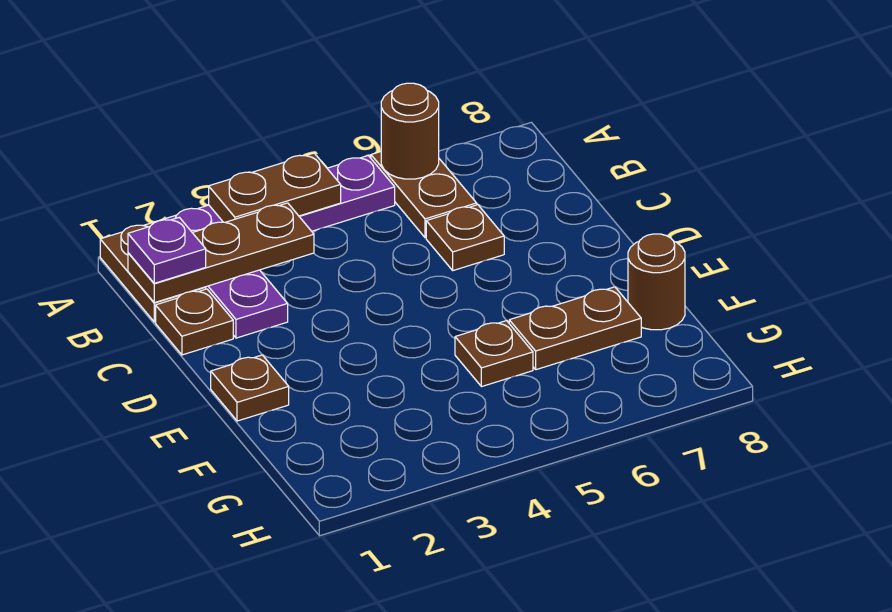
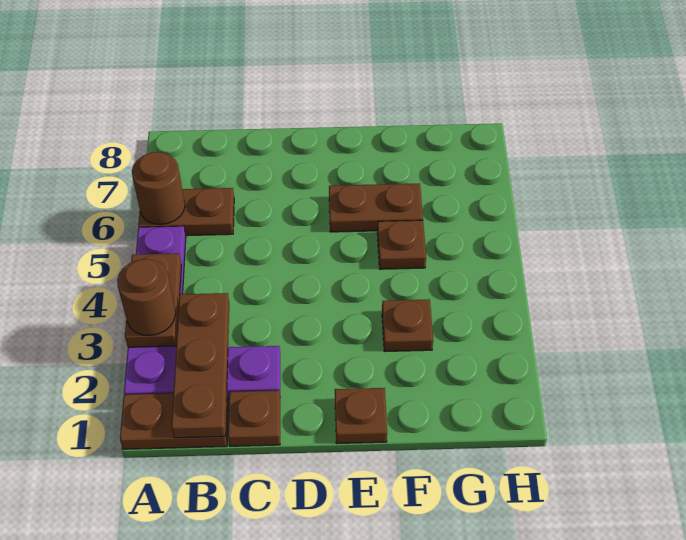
purple 1x1 plate [128,217,206,283] -> none
brown 1x1 plate [426,205,504,270] -> brown 1x1 plate moved to [382,299,433,352]
brown 1x2 plate [509,287,641,370] -> brown 1x2 plate turned to [329,183,423,232]
brown 1x1 round brick [628,234,685,330] -> brown 1x1 round brick moved to [117,259,176,336]

